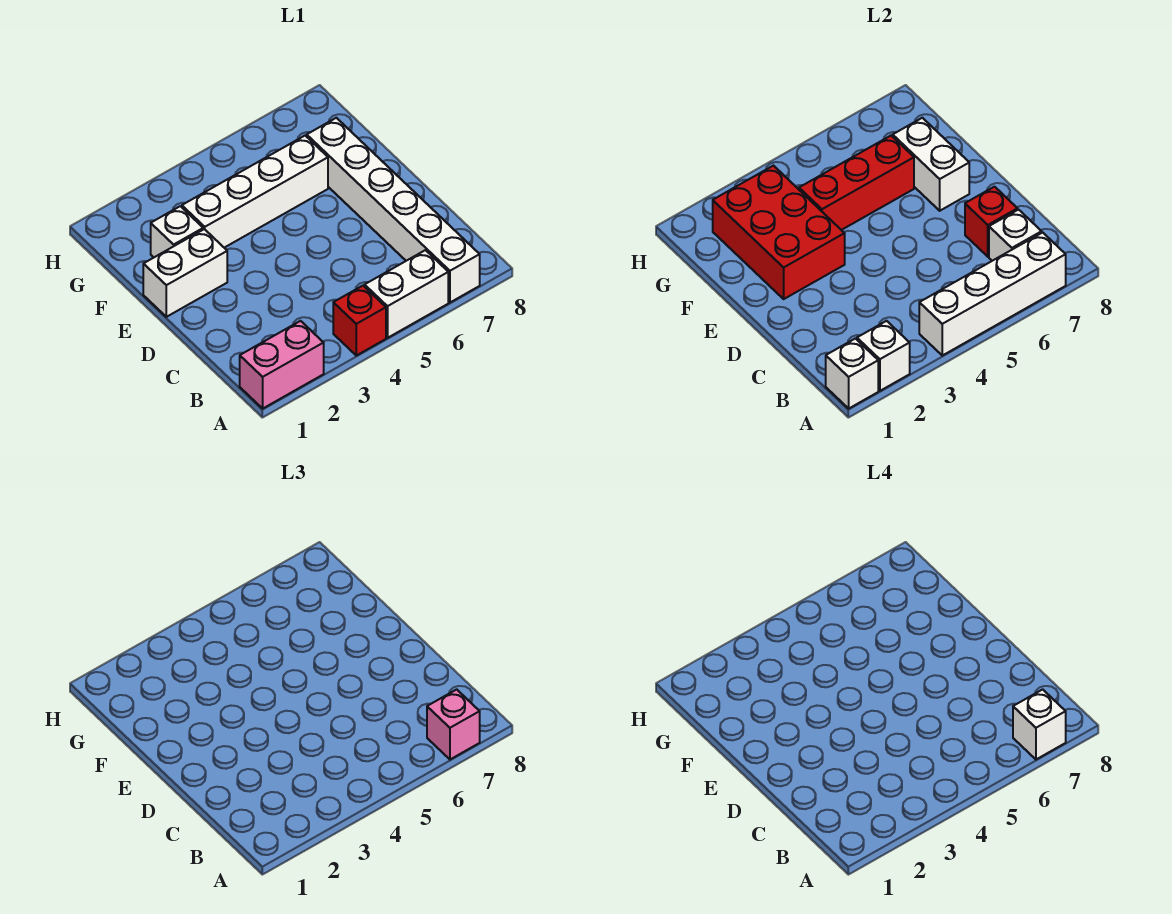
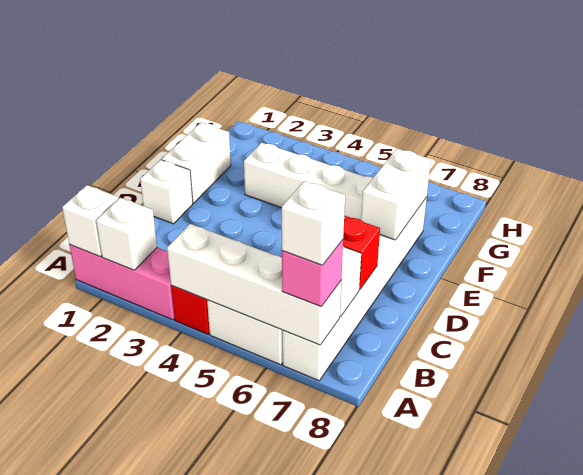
pink 1x2 brick [240,321,324,408] -> pink 1x3 brick [70,245,175,320]
white 1x2 brick [143,229,227,317] -> white 1x2 brick turned to [162,123,231,203]
red 2x3 brick [713,166,845,299] -> none
white 1x1 brick [151,206,203,257] -> white 1x1 brick moved to [140,160,193,224]
red 1x3 brick [799,136,914,230] -> none

